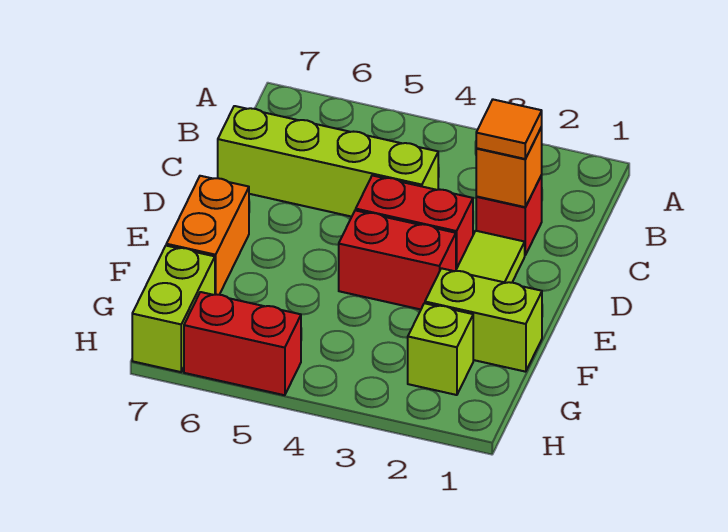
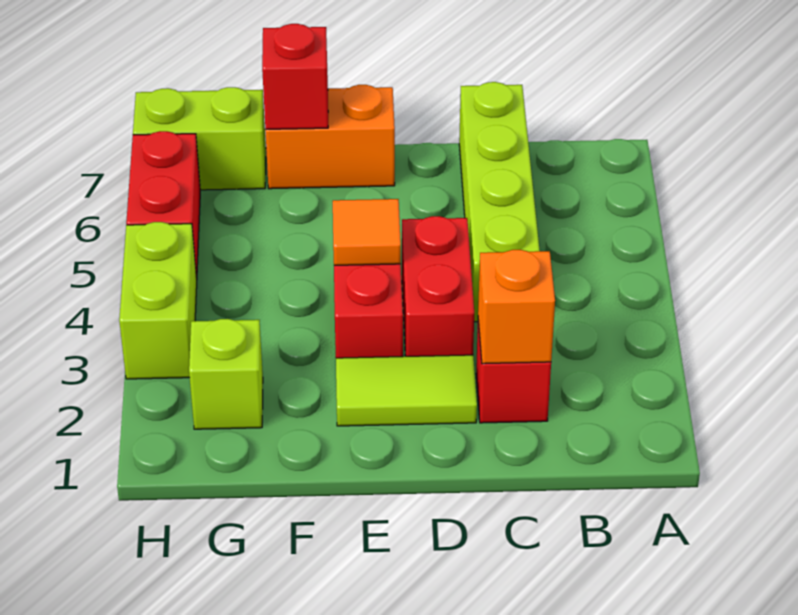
orange 1x1 tile [476,100,542,159] -> orange 1x1 tile moved to [333,199,401,265]
lime 1x2 brick [425,268,542,372] -> lime 1x2 brick moved to [119,222,197,379]
none -> red 1x1 brick [262,24,328,129]

